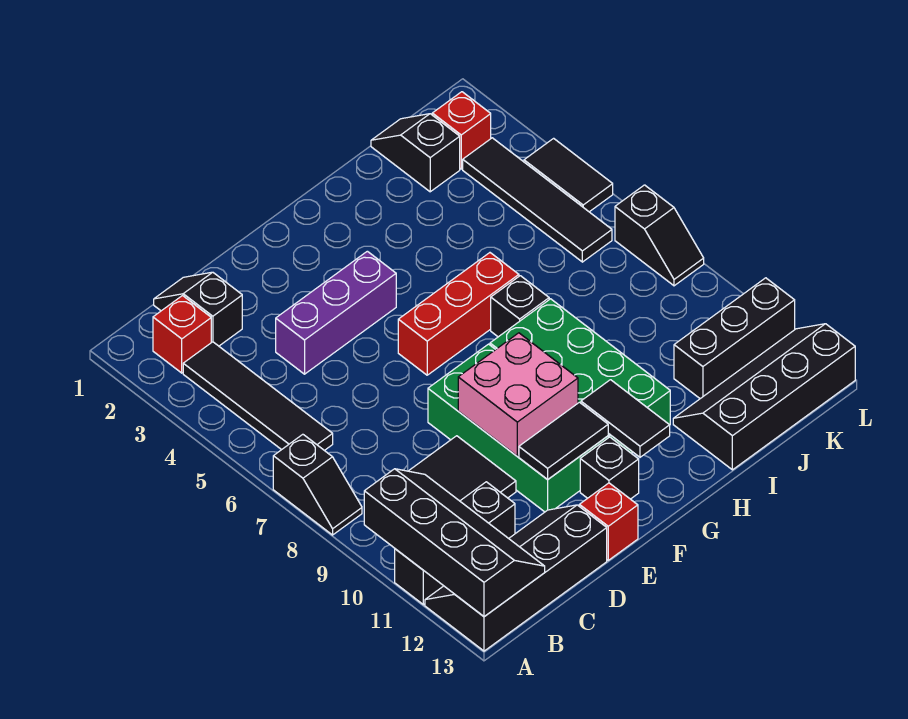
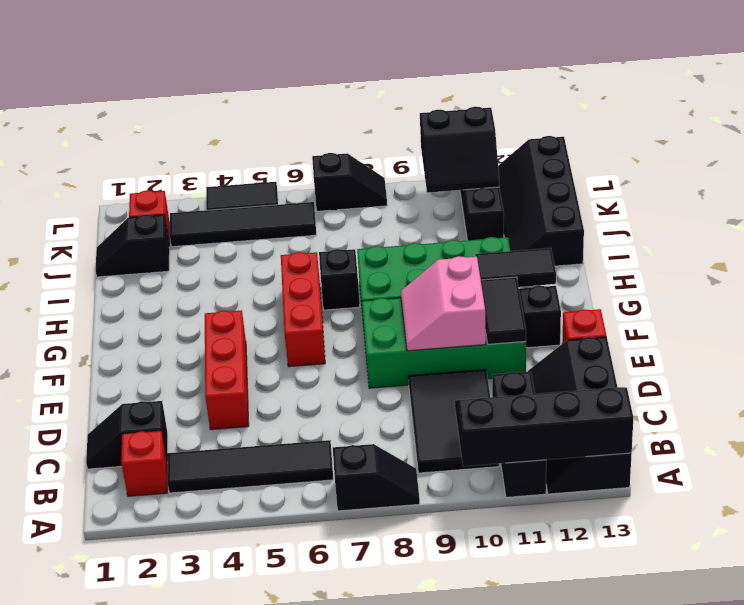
purple 1x3 brick [276,251,396,374] -> red 1x3 brick [205,310,249,430]
pink 2x2 brick [458,333,578,456] -> pink 2x2 slope [401,256,486,351]
none -> black 2x2 slope [420,107,499,193]

